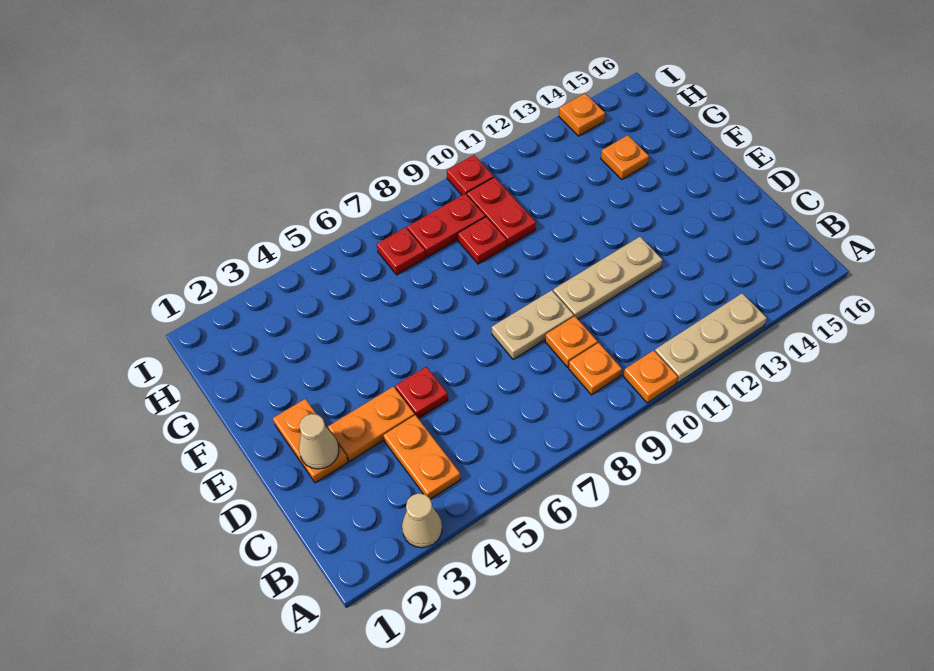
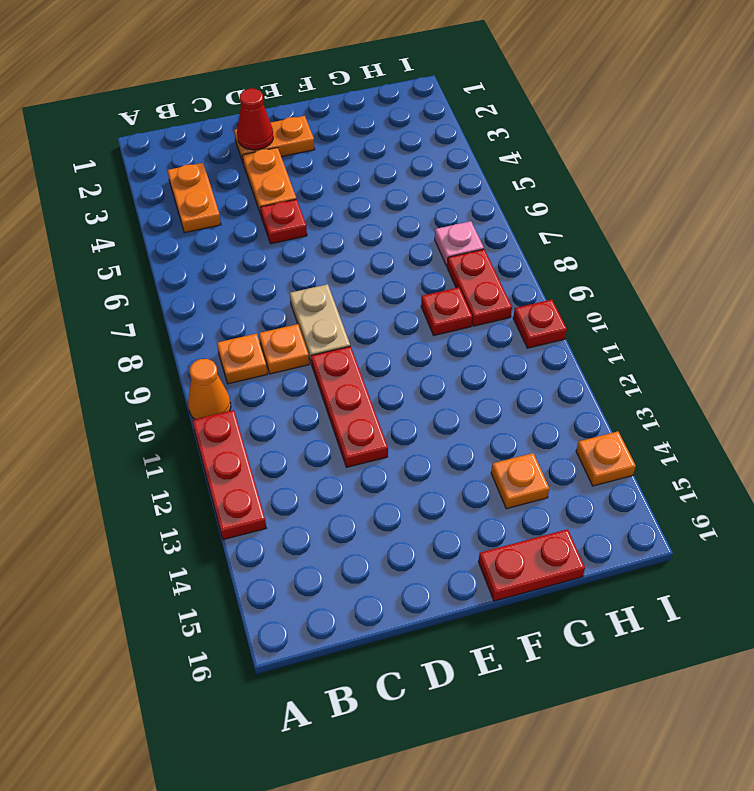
tan 1x1 cone [402,493,442,548] -> none
orange 1x1 plate [623,350,678,403] -> orange 1x1 cone [188,359,231,419]
tan 1x3 plate [655,293,767,383] -> red 1x3 plate [192,410,266,540]
orange 1x2 plate [384,415,461,499] -> orange 1x2 plate turned to [167,163,221,233]
tan 1x1 cone [299,414,339,469] -> red 1x1 cone [237,89,273,150]
tan 1x3 plate [553,237,663,319] -> red 1x3 plate [311,346,388,467]
red 1x2 plate [467,177,536,246] -> red 1x2 plate moved to [478,529,585,601]
red 1x1 plate [377,227,426,275] -> pink 1x1 plate [435,221,484,266]

